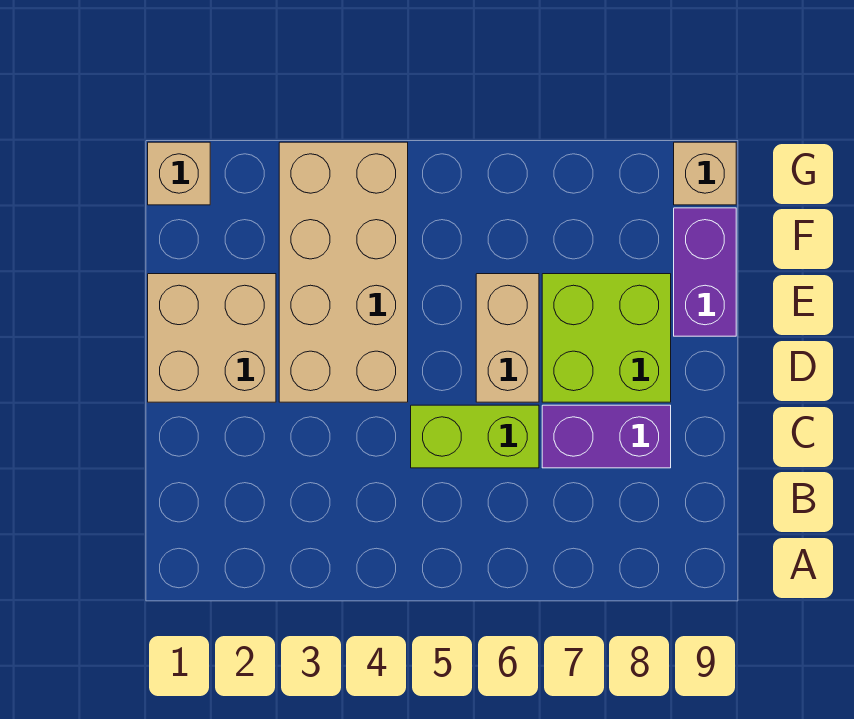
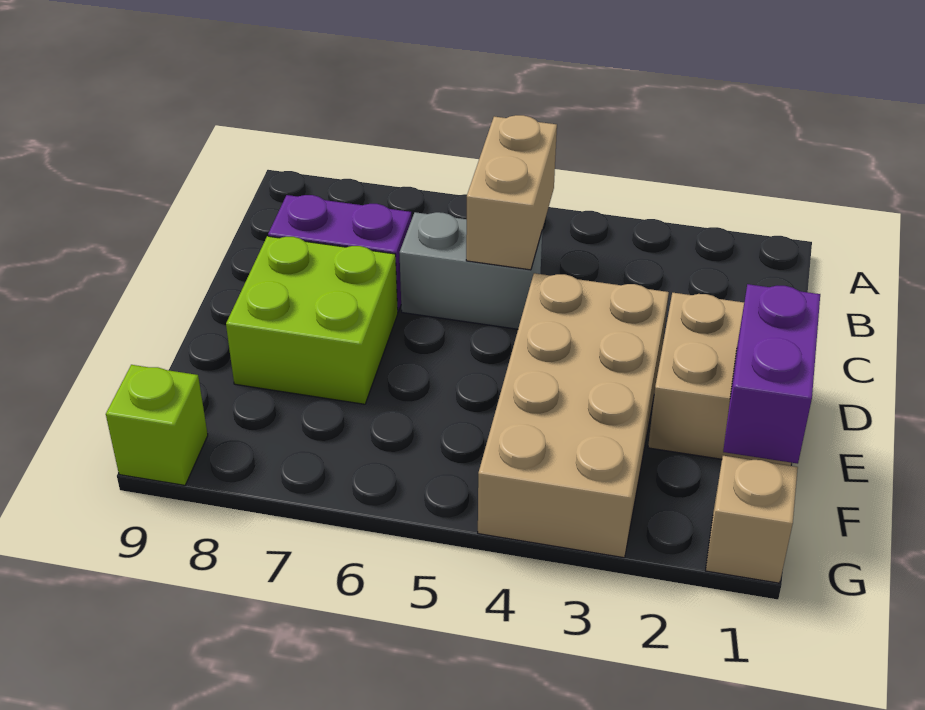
lime 1x2 brick [411,405,539,468] -> grey 1x2 brick [399,212,542,329]
tan 1x2 brick [476,274,539,402] -> tan 1x2 brick moved to [466,115,557,270]
purple 1x2 brick [674,208,736,336] -> purple 1x2 brick moved to [723,284,820,464]
tan 1x1 brick [674,142,736,205] -> lime 1x1 brick [106,365,208,485]

